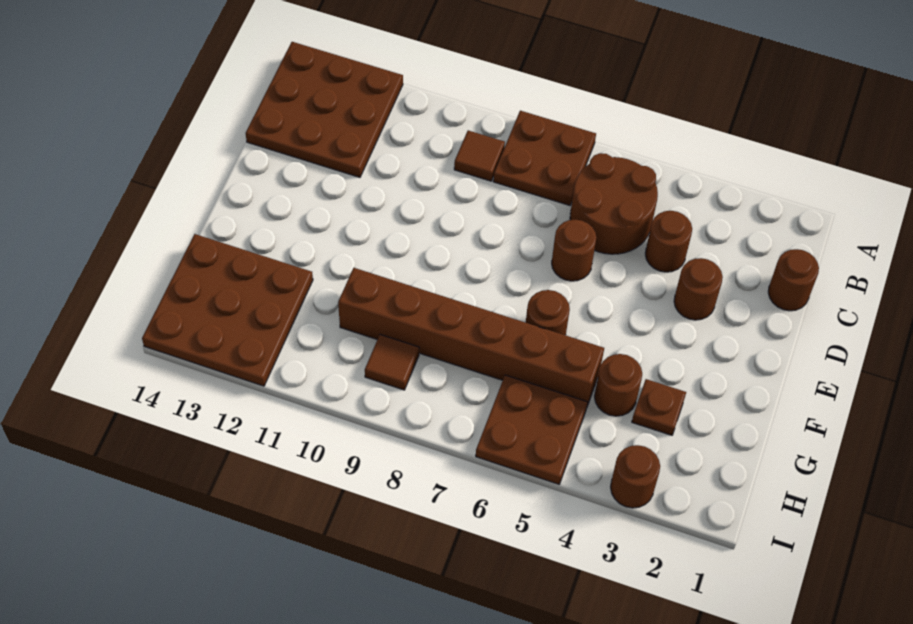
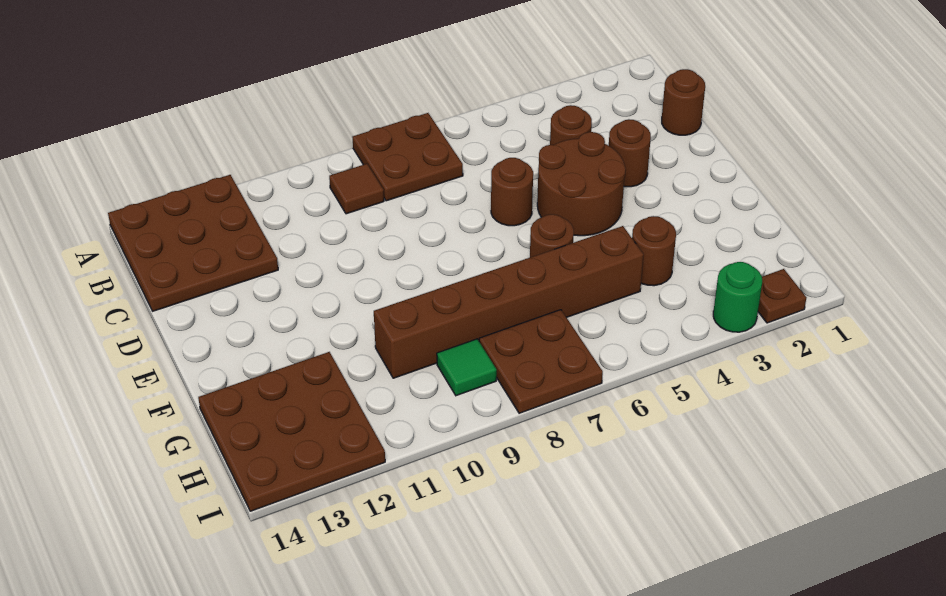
brown 2x2 round brick [570,153,658,254] -> brown 2x2 round brick moved to [537,132,626,236]
brown 1x1 plate [632,379,686,435] -> brown 1x1 plate moved to [758,269,806,323]
brown 2x2 plate [476,375,588,484] -> brown 2x2 plate moved to [479,310,603,413]
brown 1x1 tile [365,335,419,390] -> green 1x1 tile [437,339,497,396]
brown 1x1 round brick [611,445,660,508] -> green 1x1 round brick [713,262,762,332]

